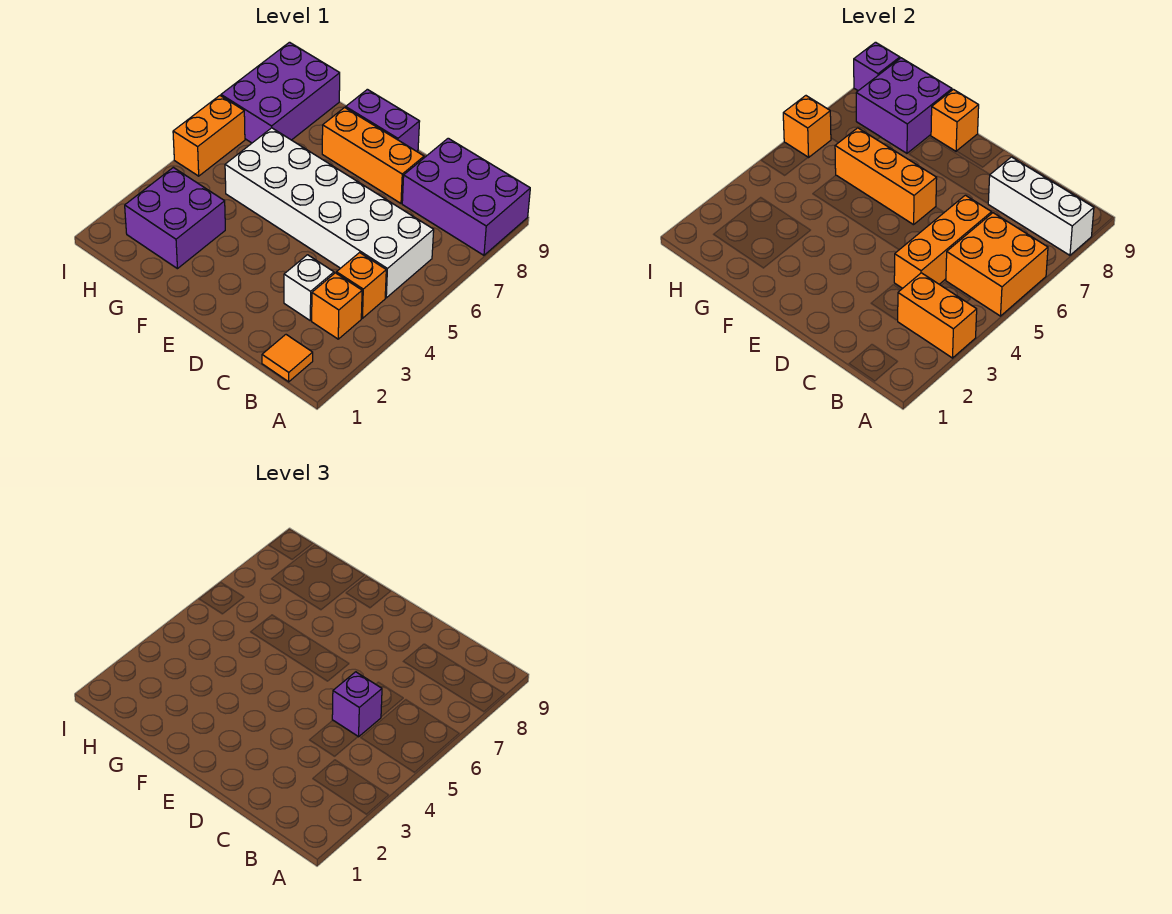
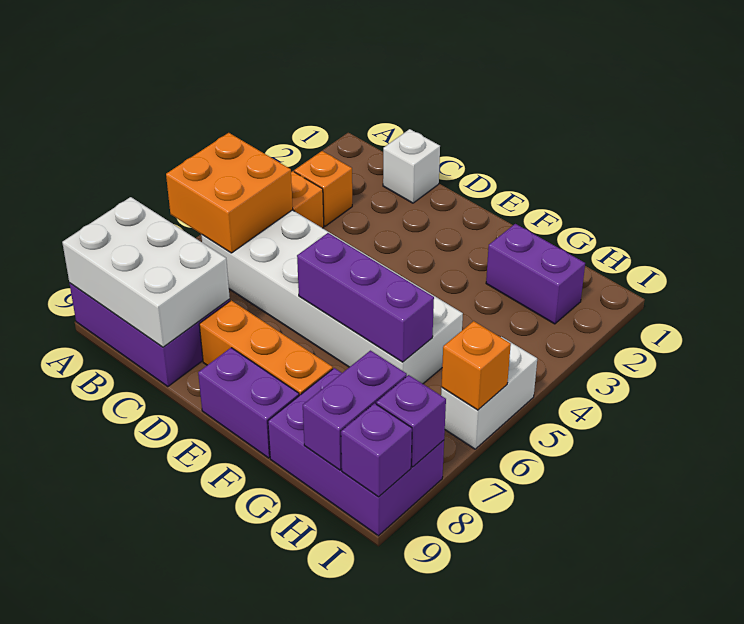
orange 1x2 brick [898,273,977,358] -> none
white 1x3 brick [988,157,1094,255] -> white 2x3 brick [62,197,230,347]
orange 1x1 tile [262,335,313,382] -> none
white 1x1 brick [284,255,334,321] -> white 1x1 brick moved to [383,129,440,203]
orange 1x3 brick [894,195,992,288] -> none
purple 1x1 brick [332,672,382,737] -> purple 1x1 brick moved to [376,375,446,467]
orange 1x3 brick [835,128,937,225] -> purple 1x3 brick [297,233,434,362]
orange 1x1 brick [931,89,979,151] -> none
purple 2x2 brick [125,167,225,269] -> purple 1x2 brick [486,224,585,324]
purple 2x2 brick [856,58,952,153] -> purple 1x2 brick [303,351,407,470]
purple 2x3 brick [221,42,340,143] -> purple 2x3 brick turned to [268,368,444,536]
orange 1x2 brick [173,96,245,176] -> white 1x2 brick [441,337,537,449]

